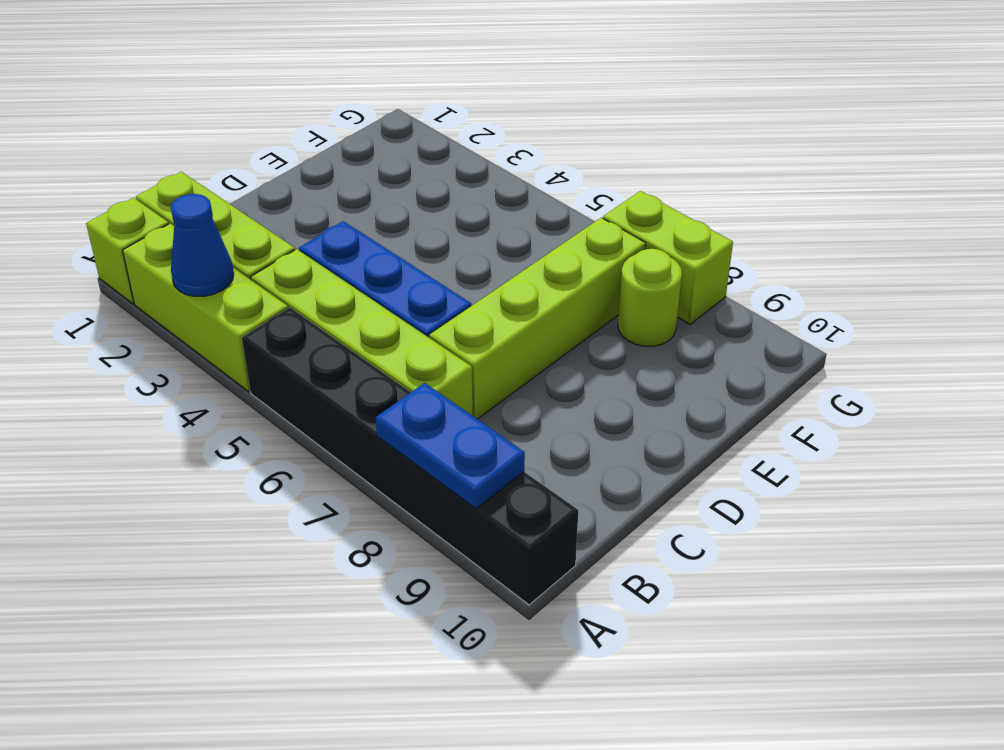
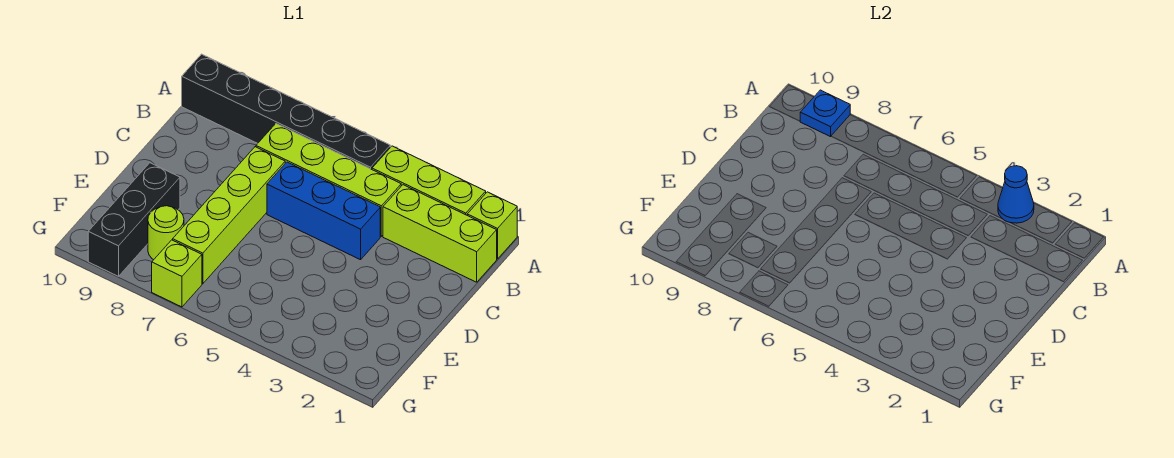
blue 1x2 plate [376,383,525,509] -> blue 1x1 plate [800,90,850,137]
none -> black 1x3 brick [88,163,180,276]
lime 1x2 brick [603,191,733,325] -> lime 1x1 brick [152,240,202,307]

